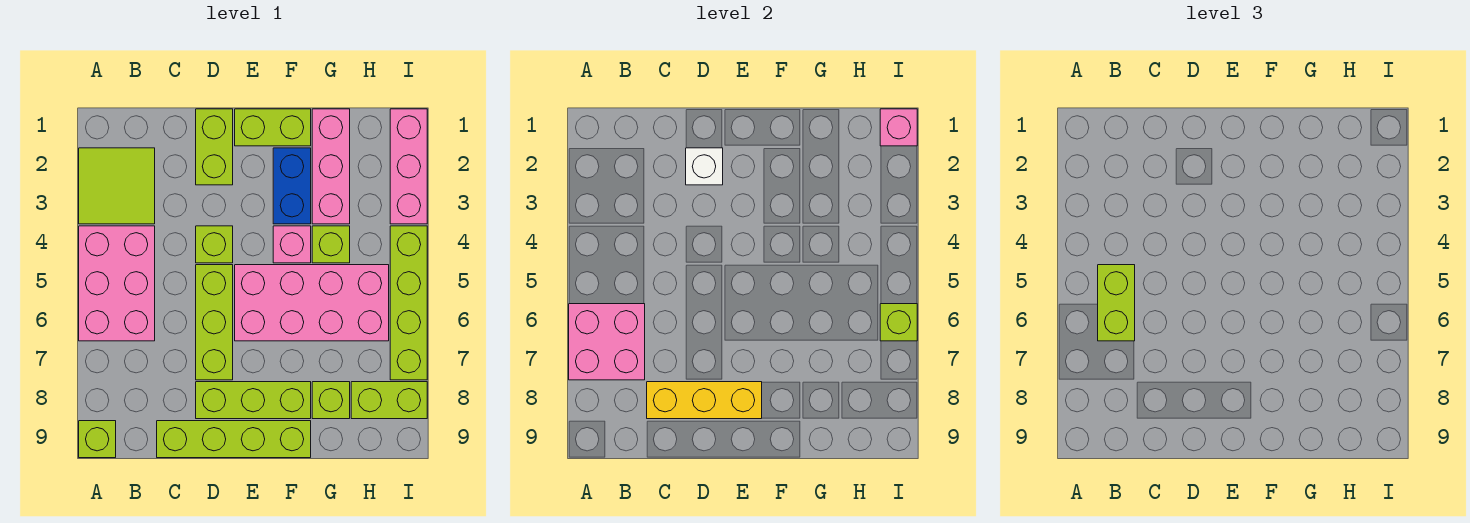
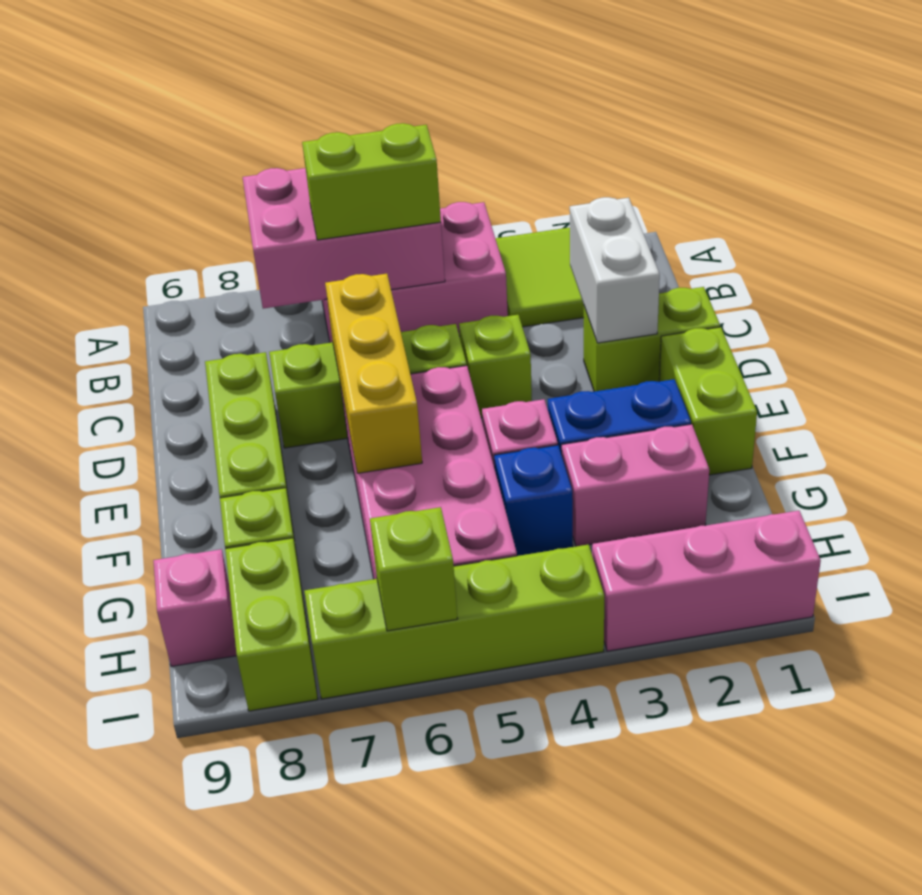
pink 2x2 brick [569,304,645,380] -> pink 2x3 brick [243,168,445,309]
lime 1x1 brick [79,421,116,458] -> none
yellow 1x3 brick [647,382,762,419] -> yellow 1x3 brick moved to [325,274,422,473]
lime 1x4 brick [157,421,311,458] -> none
white 1x1 brick [686,148,723,185] -> white 1x2 brick [570,197,660,343]
pink 1x3 brick [312,109,350,224] -> pink 1x2 brick [562,424,709,546]
lime 1x1 brick [312,226,350,263] -> blue 1x1 brick [494,445,573,556]
pink 1x1 brick [880,109,917,146] -> pink 1x1 brick moved to [153,549,237,667]

